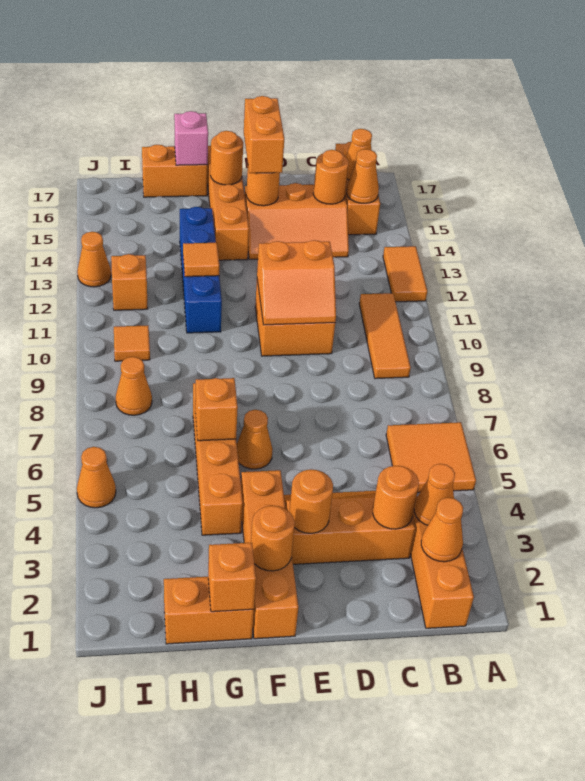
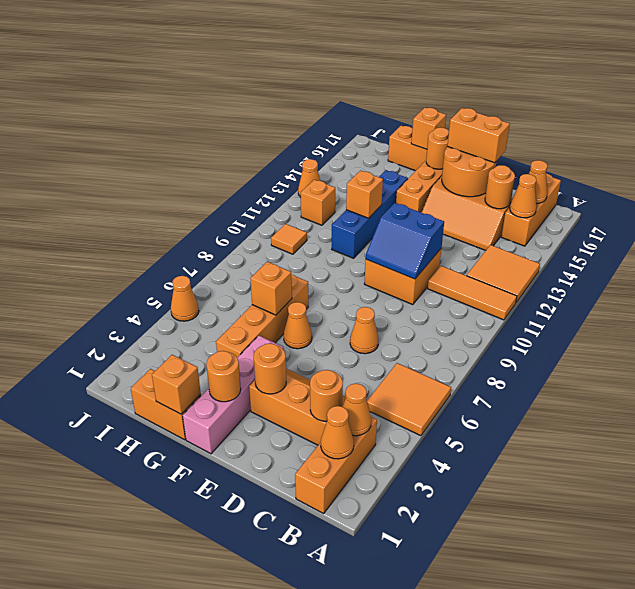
orange 1x2 tile [383,246,427,302] -> orange 2x2 tile [467,245,540,302]
orange 1x3 tile [359,293,411,379] -> orange 1x3 tile turned to [428,266,517,320]
orange 2x2 slope [257,240,336,325] -> blue 2x2 slope [366,203,444,279]
orange 1x1 round brick [246,168,280,206] -> orange 2x2 round brick [442,147,496,197]
orange 1x2 brick [244,96,284,173] -> orange 1x2 brick turned to [448,108,510,163]
orange 1x4 brick [241,470,298,639] -> pink 1x4 brick [183,336,284,454]
orange 1x1 tile [183,243,219,277] -> orange 1x1 brick [346,171,383,218]
pink 1x1 brick [174,111,208,165] -> orange 1x1 brick [411,108,446,149]
orange 1x1 cone [116,357,152,415] -> orange 1x1 cone moved to [350,307,379,354]

